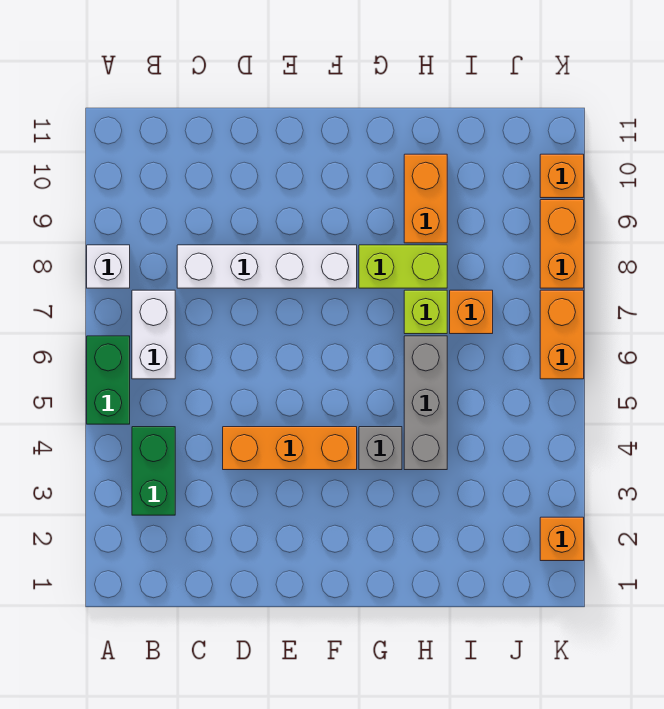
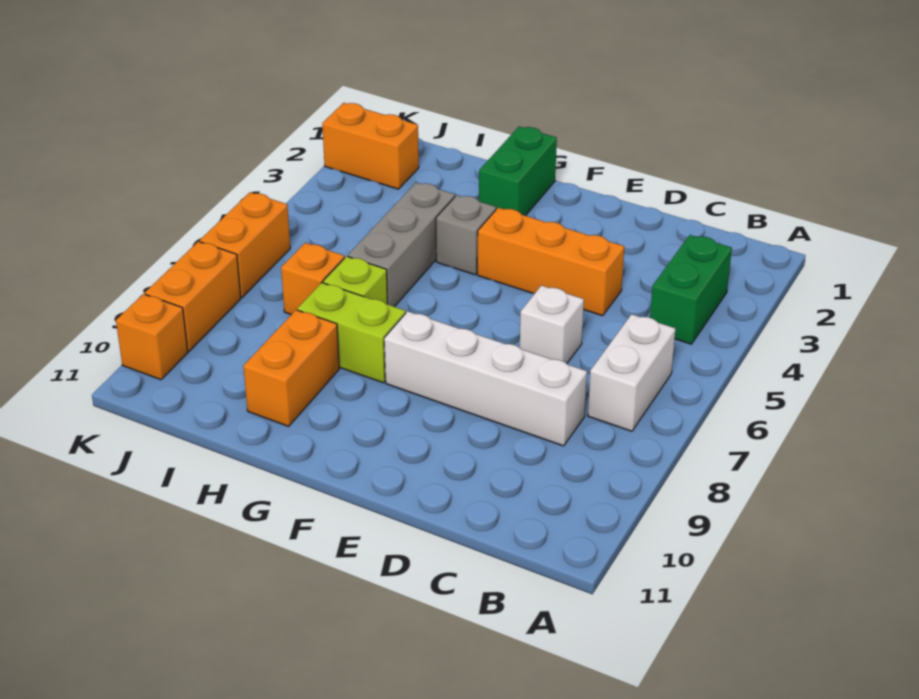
green 1x2 brick [87,336,130,424] -> green 1x2 brick moved to [479,127,557,216]
white 1x1 brick [87,245,130,288] -> white 1x1 brick moved to [520,286,584,363]
orange 1x1 brick [540,517,584,561] -> orange 1x2 brick [322,103,419,189]

